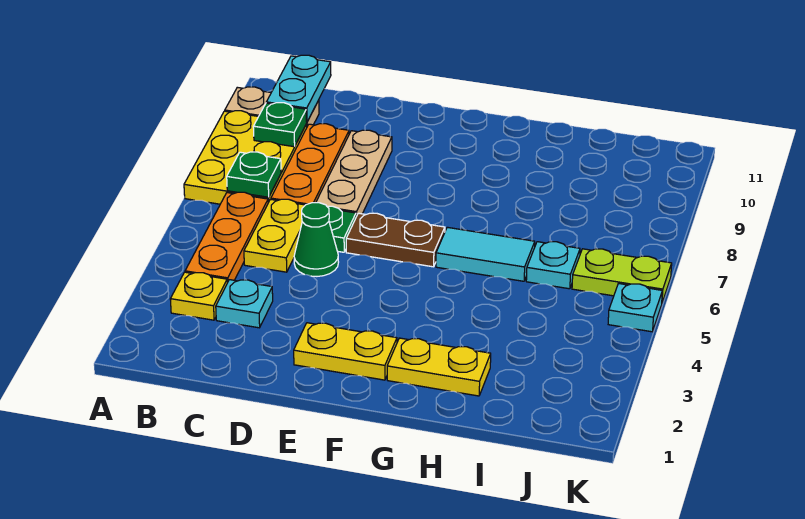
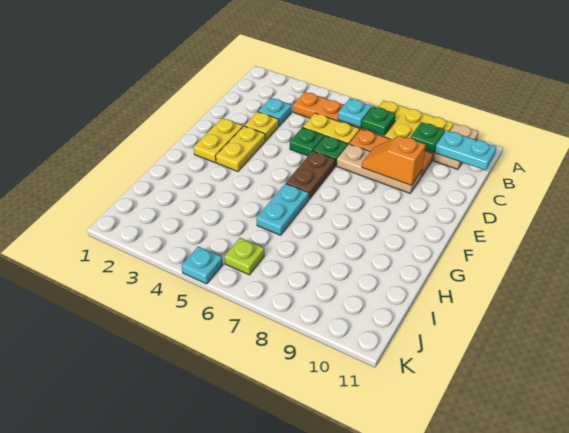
yellow 1x1 plate [170,272,227,320] -> yellow 1x1 plate moved to [245,112,279,140]
green 1x1 cone [294,203,338,276] -> green 1x1 plate [290,127,324,156]
none -> orange 1x2 slope [362,136,426,185]
yellow 1x2 plate [387,338,491,396] -> yellow 1x2 plate moved to [216,126,266,171]
cyan 1x2 tile [436,227,535,281] -> cyan 1x2 plate [256,183,309,235]
cyan 1x1 plate [526,242,580,289] -> cyan 1x1 plate moved to [338,99,372,127]
lime 1x2 plate [572,249,672,302] -> lime 1x1 plate [224,238,265,275]

